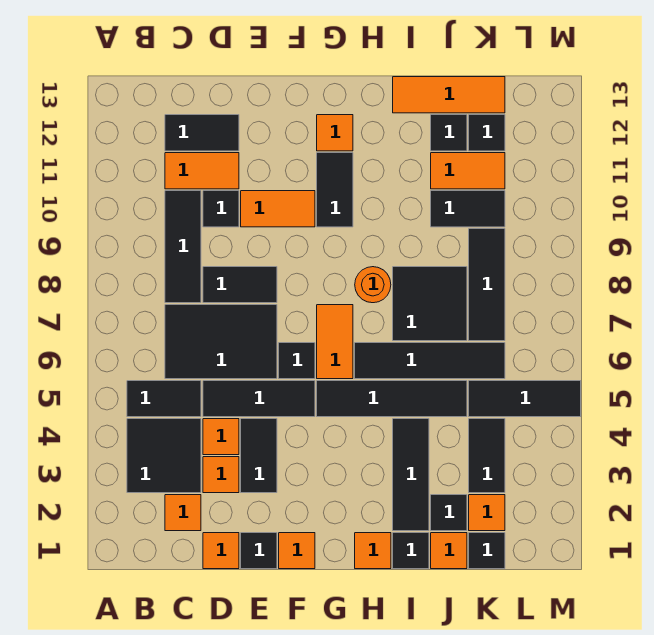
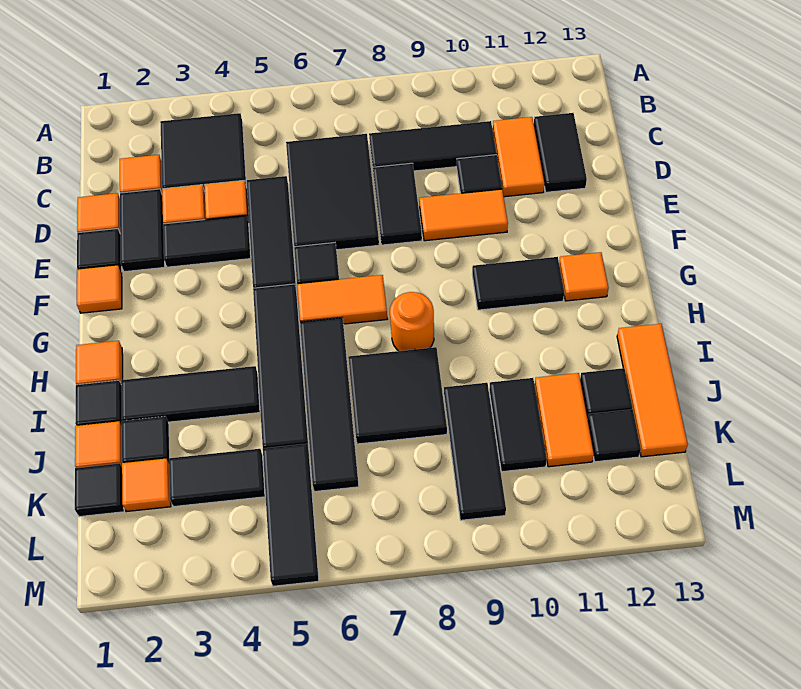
black 1x2 tile [127,381,201,417] -> black 1x2 tile moved to [120,189,165,272]
orange 1x2 tile [241,191,315,227] -> orange 1x2 tile turned to [419,189,508,241]
black 1x3 tile [469,229,505,341] -> black 1x3 tile turned to [444,383,506,520]

